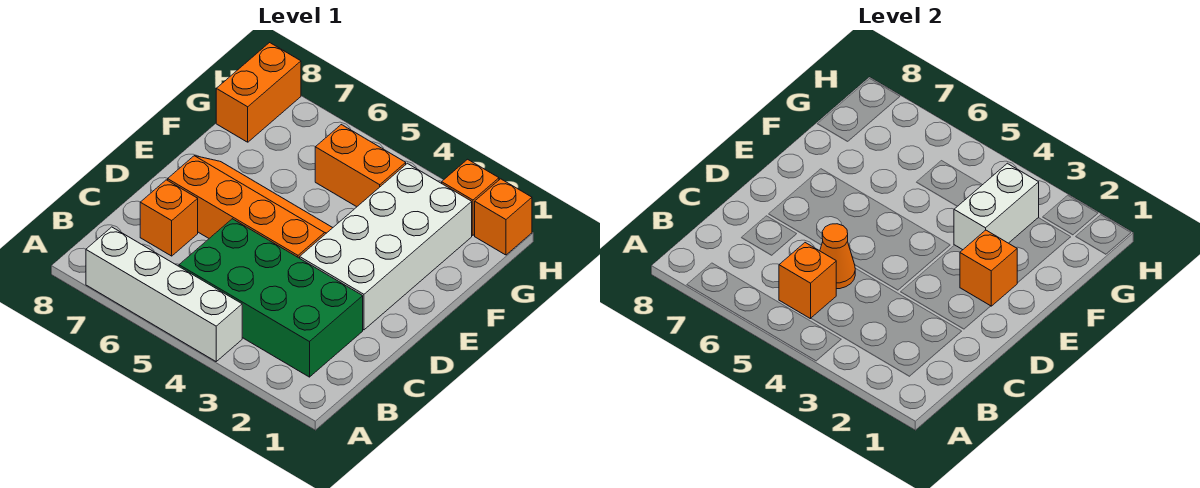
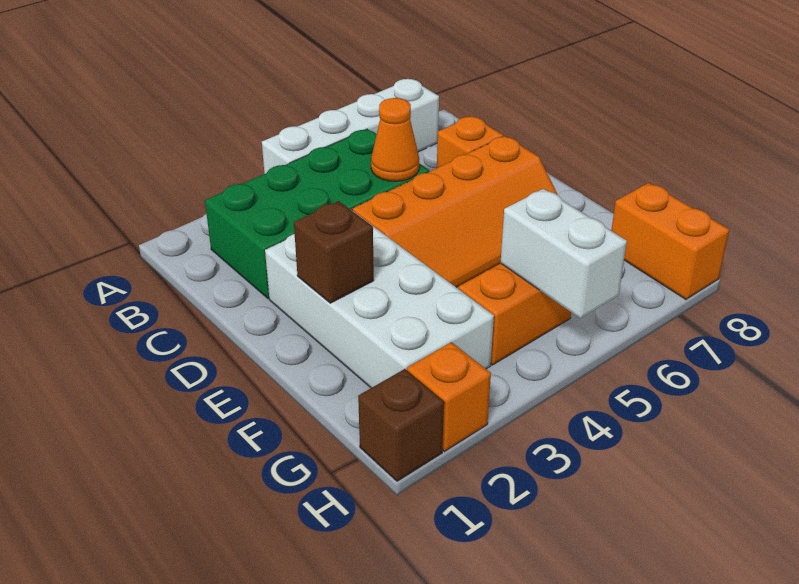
orange 1x1 brick [779,243,836,319] -> none
orange 1x1 brick [960,230,1017,306] -> brown 1x1 brick [294,201,374,303]
white 1x2 brick [954,163,1039,250] -> white 1x2 brick moved to [501,189,627,318]
orange 1x1 brick [475,179,532,255] -> brown 1x1 brick [358,369,444,481]

